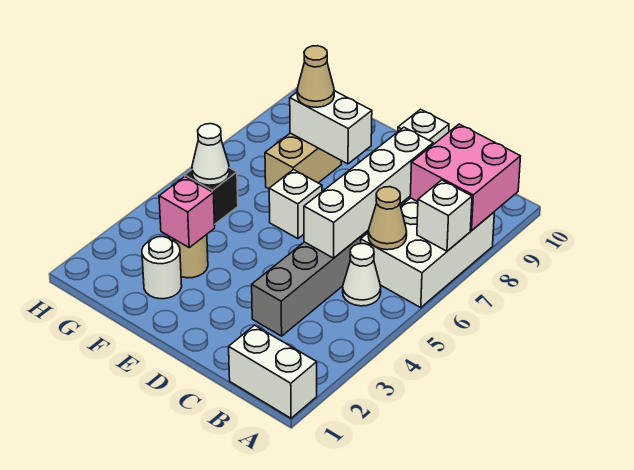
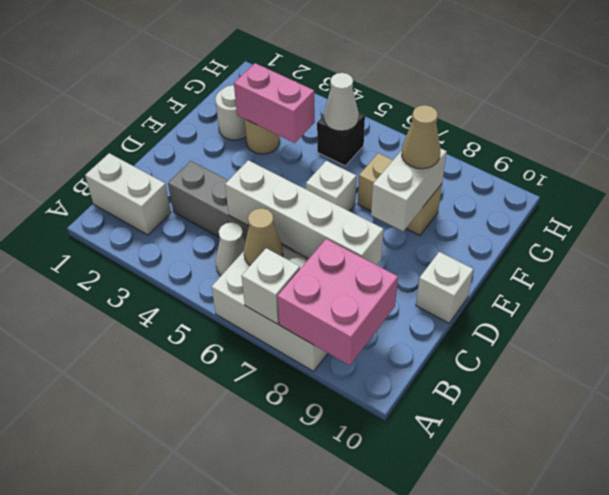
white 1x2 brick [229,325,317,418] -> white 1x2 brick turned to [85,153,171,235]
pink 1x1 brick [159,177,215,247] -> pink 1x2 brick [234,63,315,143]

